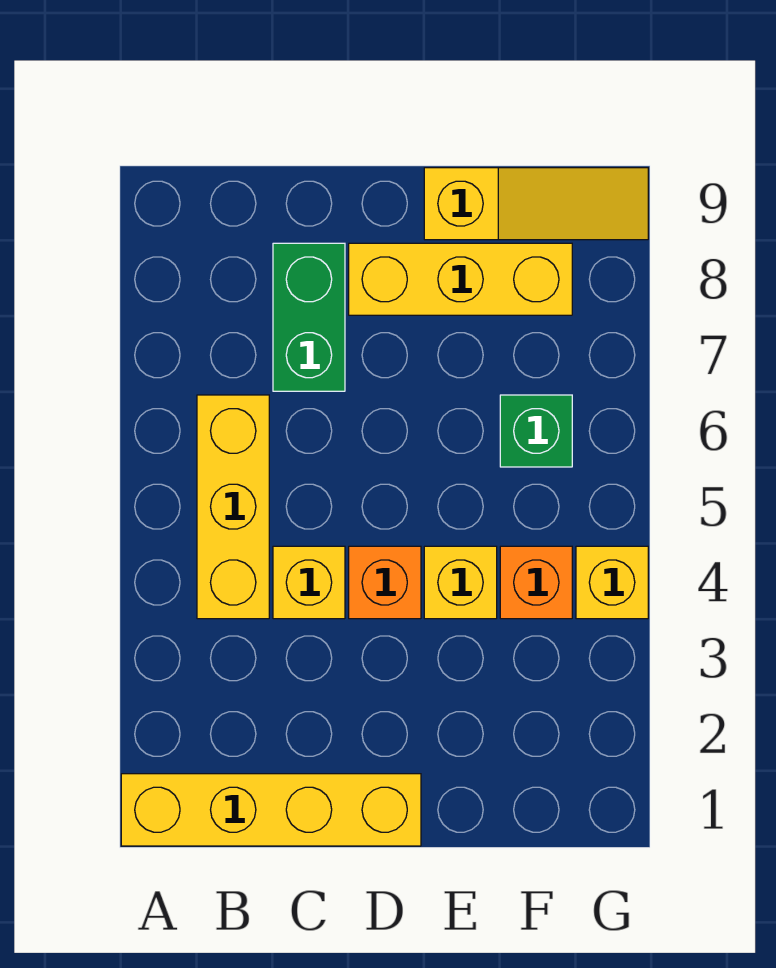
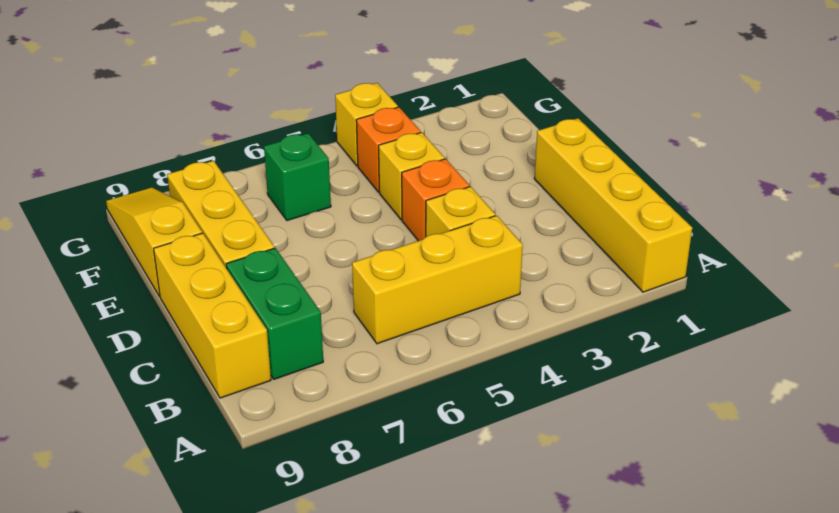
none -> yellow 1x3 brick [154,233,271,398]
green 1x2 brick [273,243,345,391] -> green 1x2 brick turned to [226,248,323,379]

